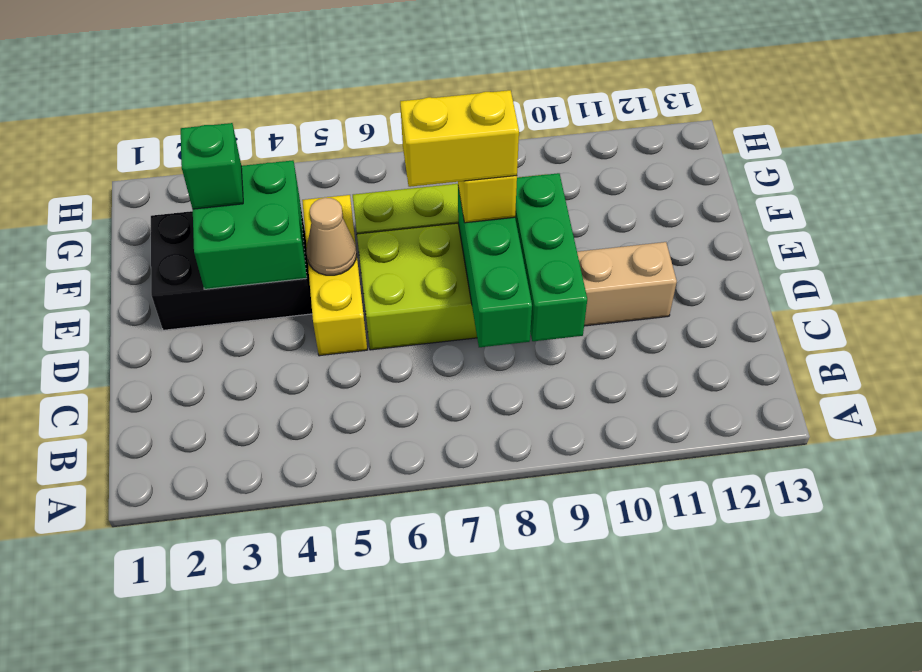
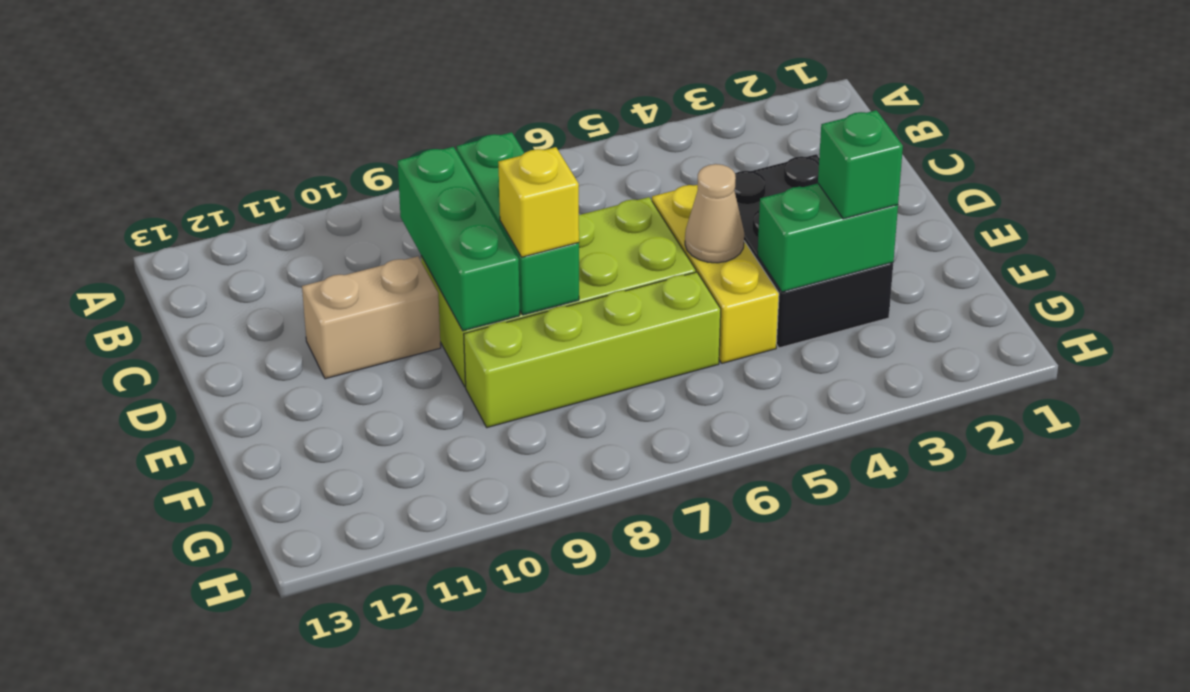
black 2x3 brick [151,204,312,330] -> black 2x3 brick turned to [734,154,893,348]
green 2x2 brick [193,160,307,289] -> green 1x2 brick [758,184,898,292]
yellow 1x2 brick [400,90,519,187] -> none

